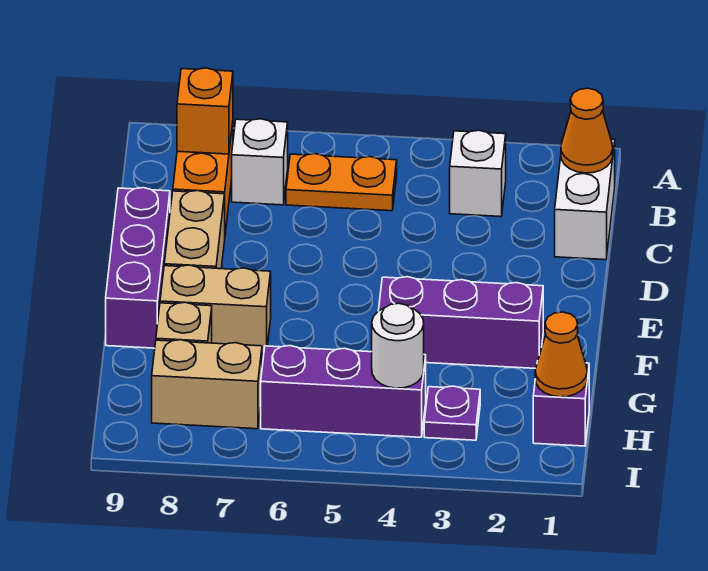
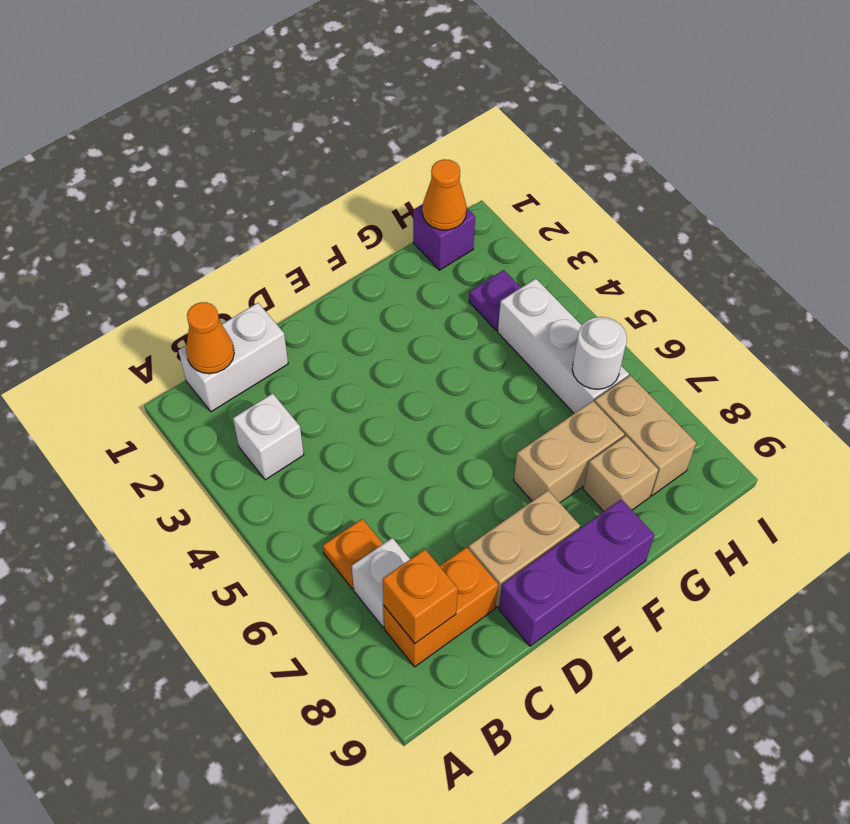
orange 1x2 plate [286,154,397,211] -> orange 1x1 plate [323,519,383,589]
purple 1x3 brick [379,277,543,368] -> none
tan 1x2 brick [160,265,271,354] -> tan 1x2 brick turned to [514,401,624,503]
purple 1x3 brick [261,346,426,437] -> white 1x3 brick [498,279,629,413]
white 1x1 round brick [372,303,424,388] -> white 1x1 round brick moved to [572,317,627,389]

